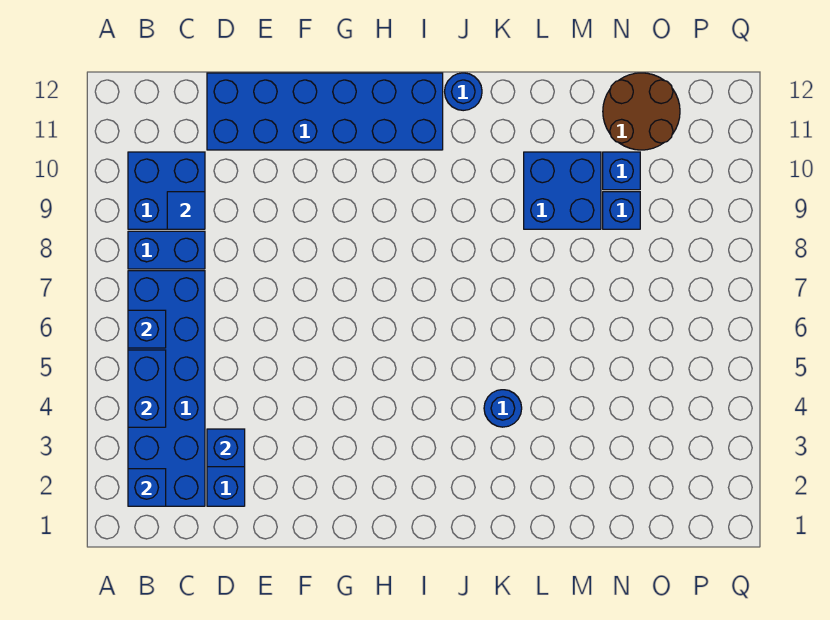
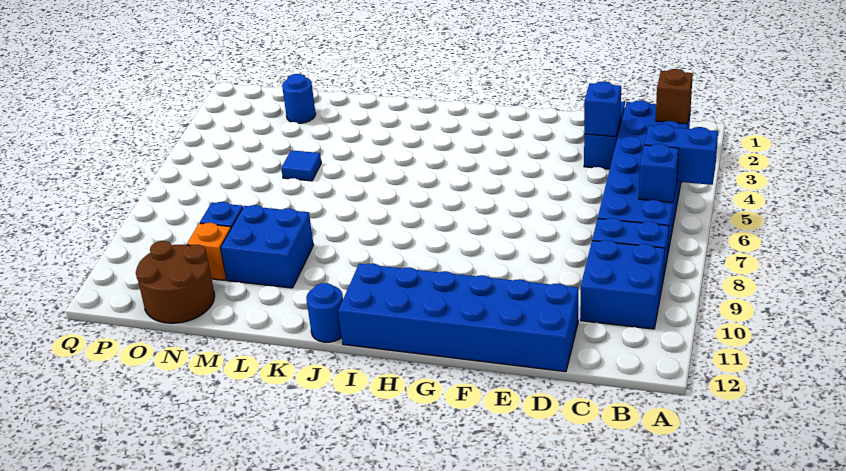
blue 1x1 brick [128,469,166,506] -> brown 1x1 brick [656,69,693,124]
blue 1x2 brick [128,350,166,427] -> blue 1x2 brick turned to [644,124,718,185]
blue 1x1 tile [167,192,205,229] -> blue 1x1 tile moved to [281,150,321,181]
blue 1x1 round brick [484,390,522,427] -> blue 1x1 round brick moved to [282,74,316,123]
blue 1x1 brick [603,152,640,190] -> orange 1x1 brick [187,223,231,280]

